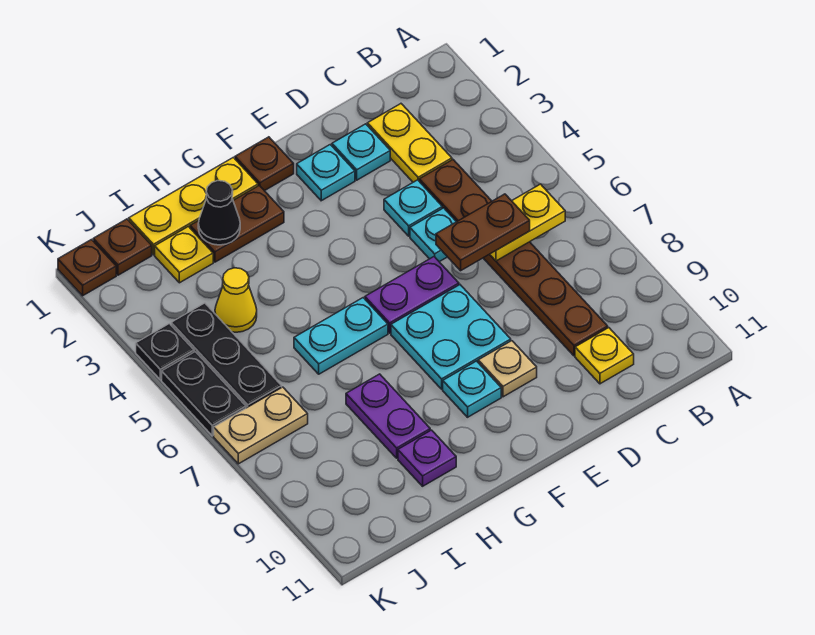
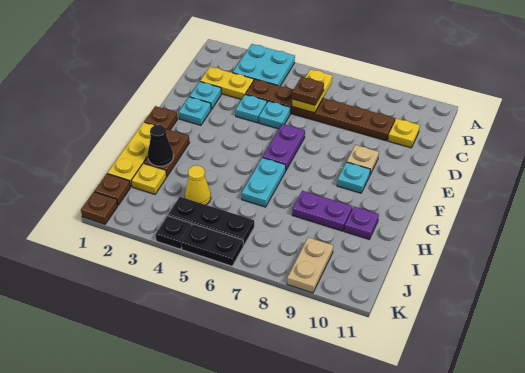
brown 1x2 plate [436,194,530,271] -> brown 1x1 plate [292,77,324,105]
cyan 2x2 plate [391,285,511,389] -> cyan 2x2 plate moved to [233,44,295,86]
tan 1x2 plate [214,387,308,464] -> tan 1x2 plate moved to [287,237,333,293]

